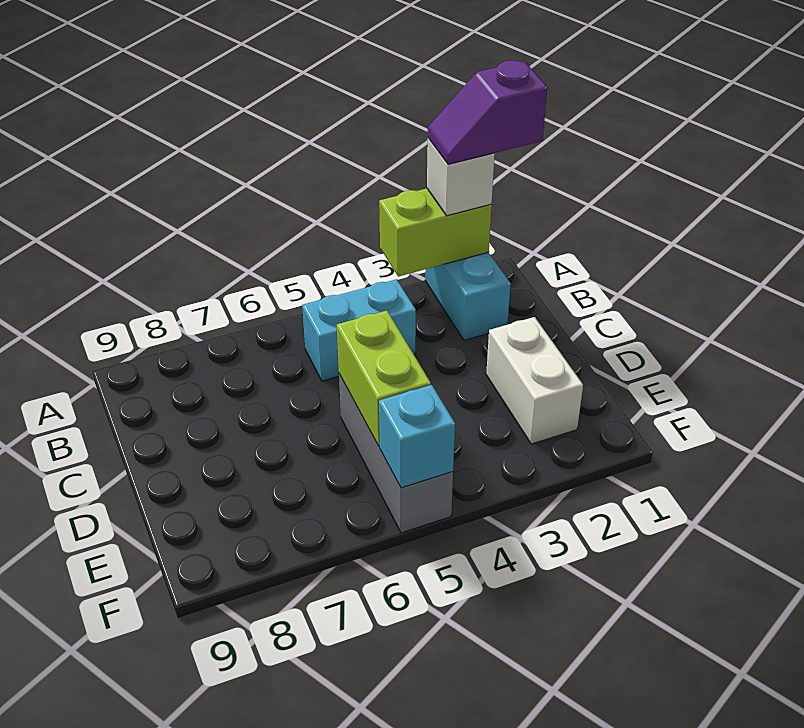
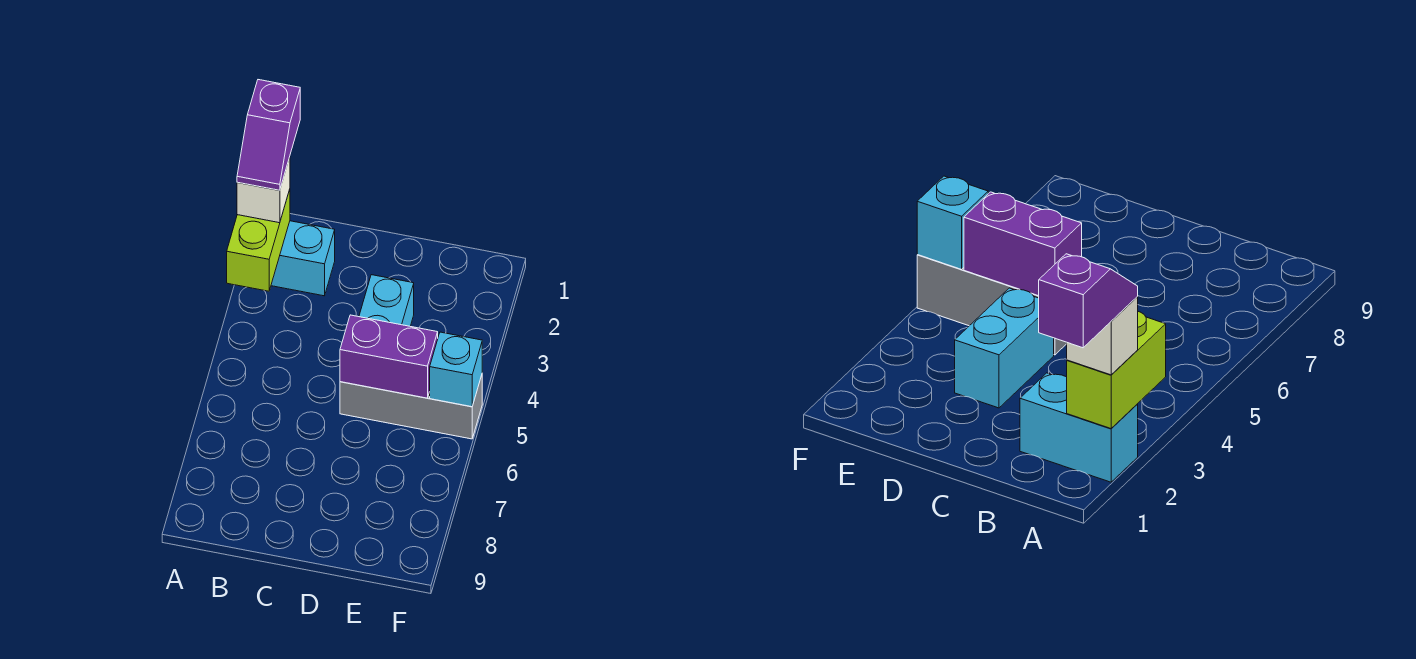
cyan 1x2 brick [302,279,416,381] -> cyan 1x2 brick moved to [359,275,414,326]
white 1x2 brick [486,317,583,444] -> none
lime 1x2 brick [337,311,431,446] -> purple 1x2 brick [340,315,438,398]

